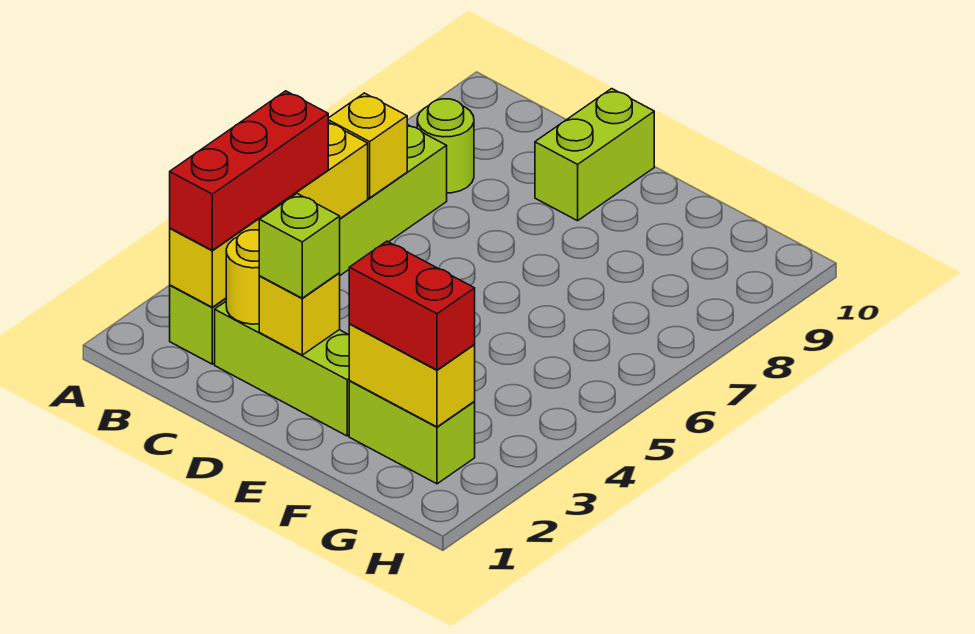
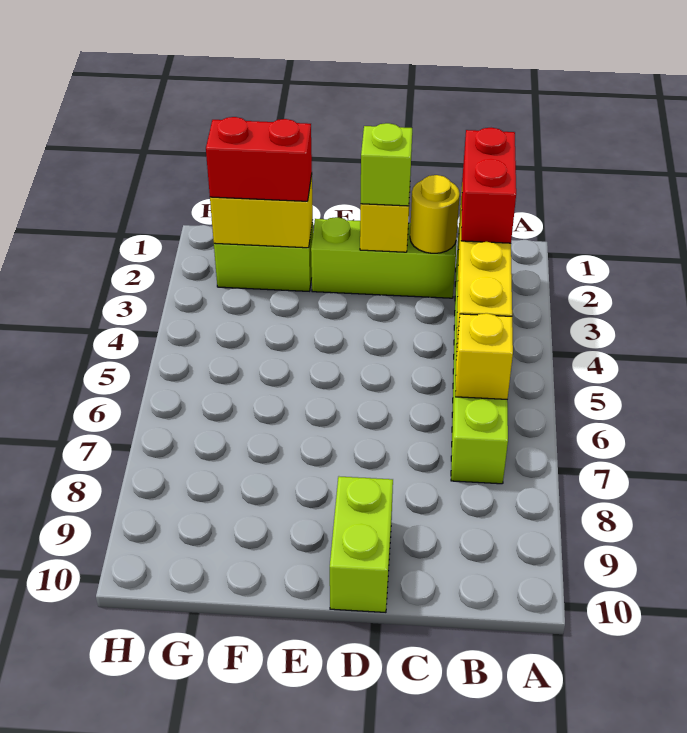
red 1x3 brick [170,91,328,250] -> red 1x2 brick [461,128,516,243]
lime 1x1 round brick [417,99,474,193] -> none

